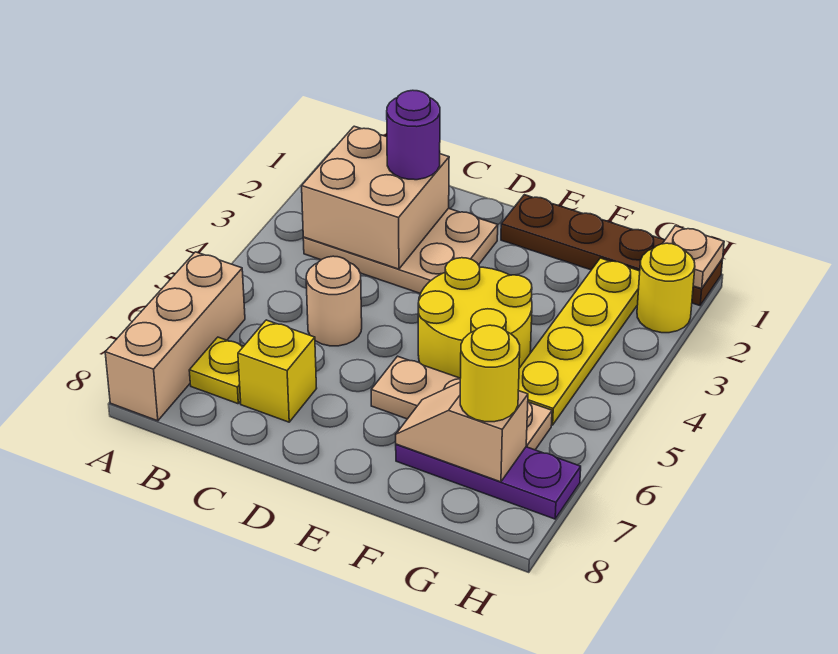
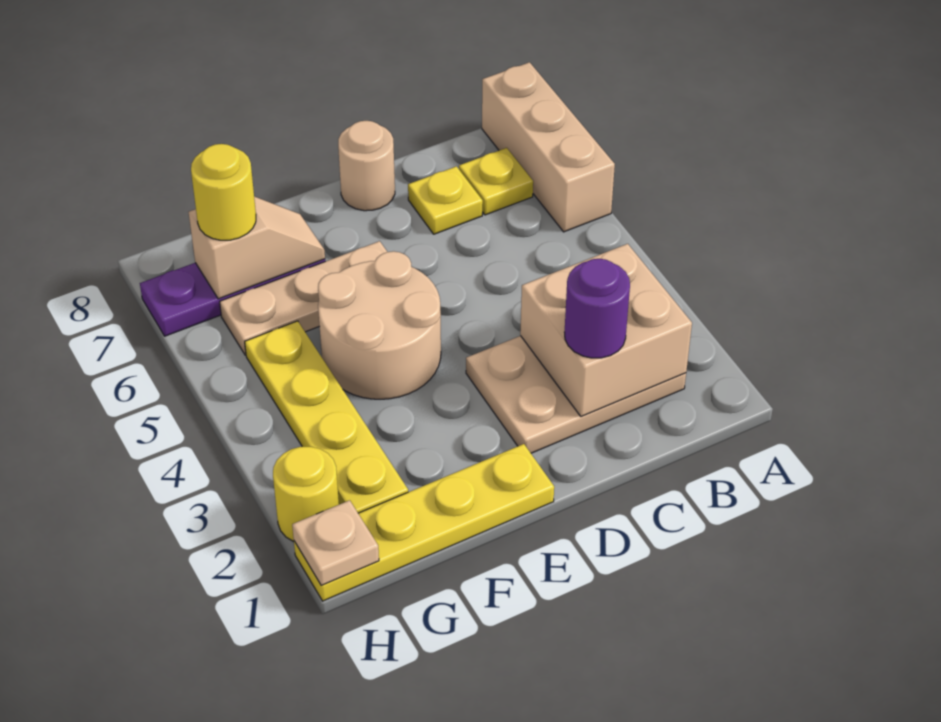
tan 1x1 round brick [306,256,362,346] -> tan 1x1 round brick moved to [338,121,395,211]
yellow 1x1 brick [238,320,317,422] -> yellow 1x1 plate [408,166,483,234]
brown 1x4 plate [501,195,723,306] -> yellow 1x4 plate [294,444,554,601]
yellow 2x2 round brick [418,258,532,378] -> tan 2x2 round brick [318,251,441,399]

